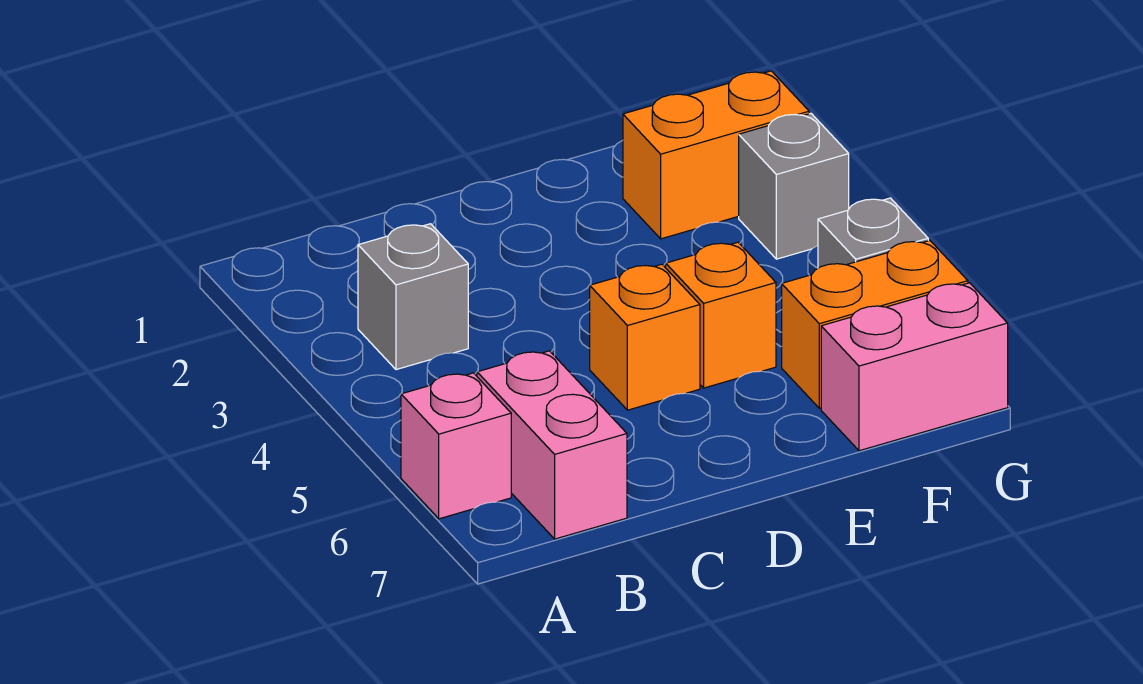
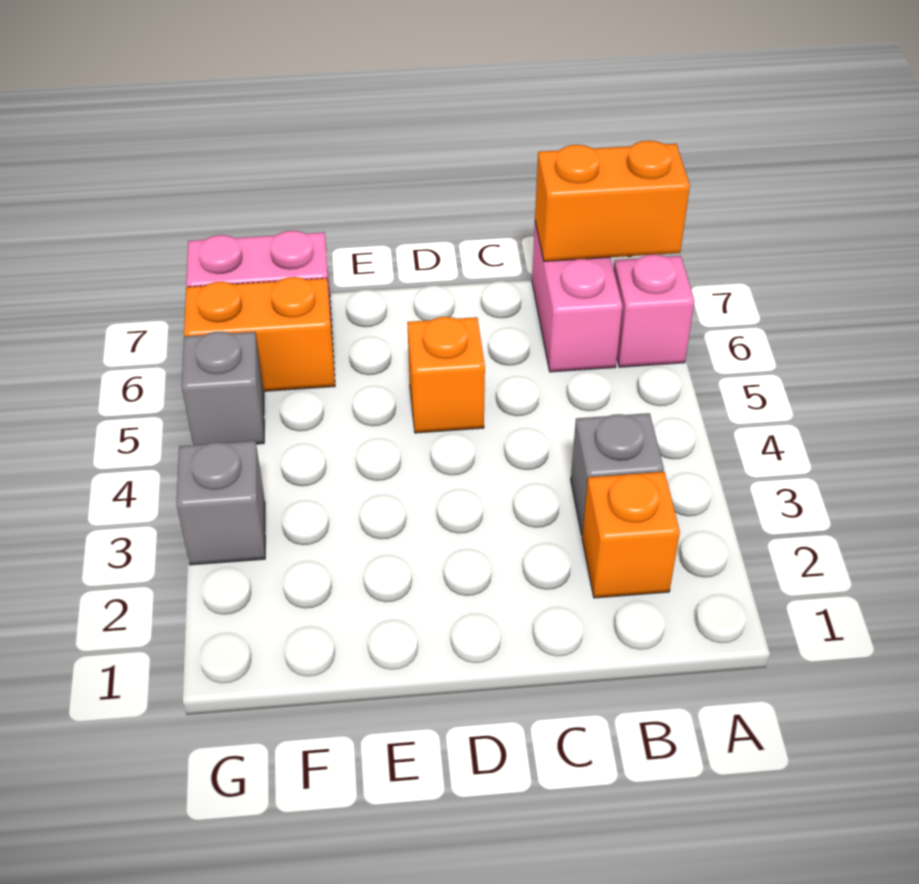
orange 1x1 brick [666,242,776,388] -> orange 1x1 brick moved to [582,472,680,598]
orange 1x2 brick [623,71,809,239] -> orange 1x2 brick moved to [535,141,690,262]

